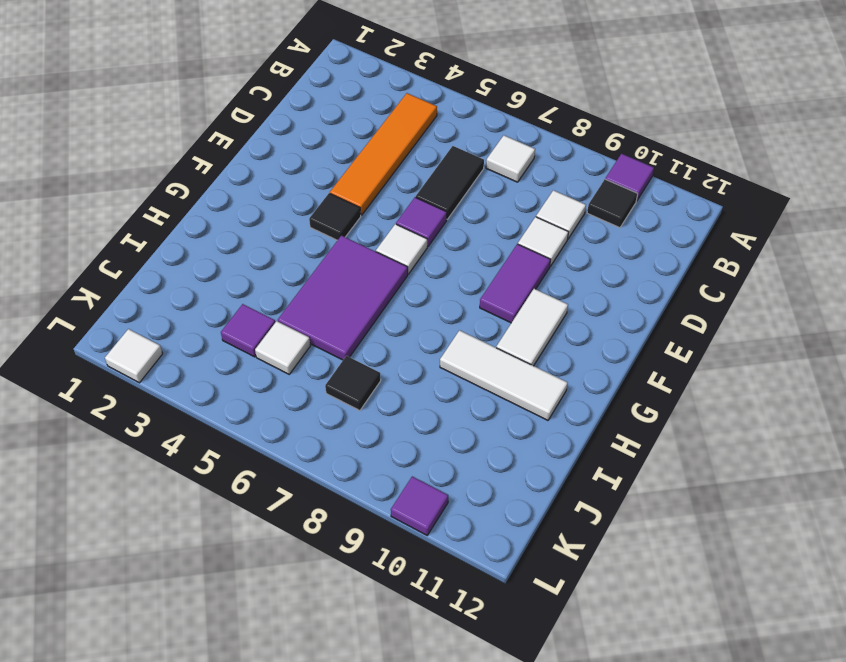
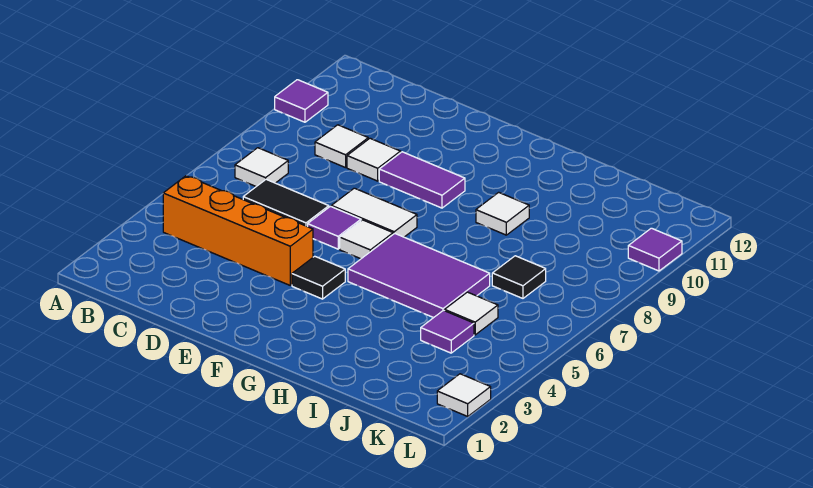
orange 1x4 tile [330,93,437,215] -> orange 1x4 brick [163,176,313,285]
black 1x1 tile [587,179,638,228] -> none
white 1x2 tile [496,289,568,366] -> white 1x2 tile moved to [331,188,417,237]
white 1x3 tile [440,330,568,420] -> white 1x1 tile [476,192,529,235]

